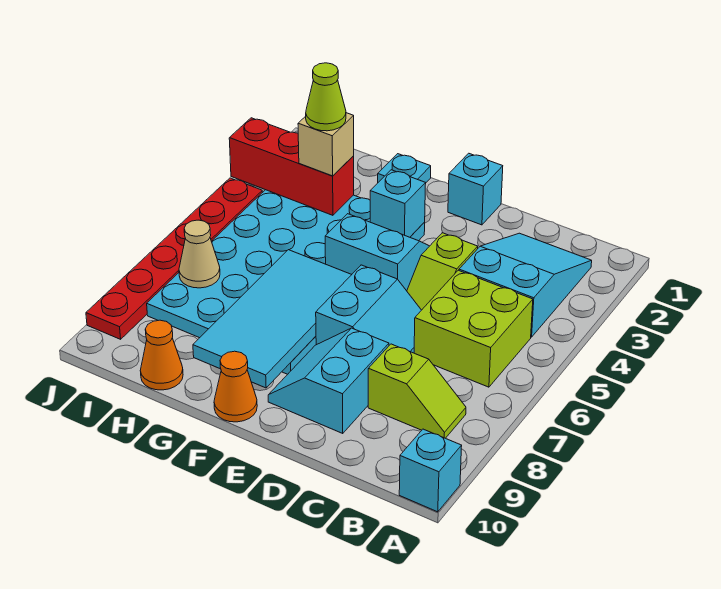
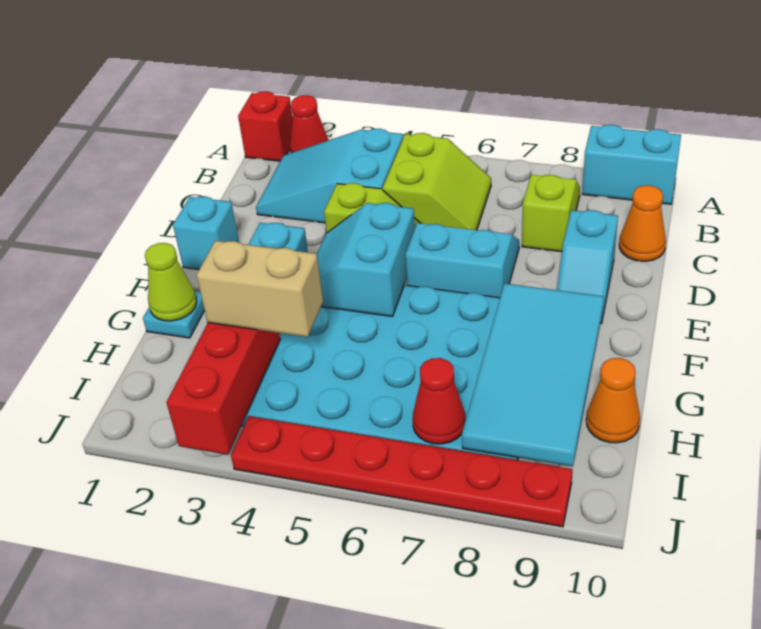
none -> red 1x1 brick [238,91,293,161]
none -> red 1x1 cone [289,95,328,153]
cyan 1x1 brick [399,429,462,512] -> cyan 1x2 brick [582,125,681,204]
lime 2x2 brick [414,270,533,387] -> lime 2x2 slope [383,133,491,230]
cyan 2x2 slope [268,328,389,433] -> cyan 1x2 slope [557,210,618,324]
cyan 2x4 tile [193,250,352,388] -> cyan 2x4 tile turned to [462,283,604,466]
orange 1x1 cone [214,351,257,422] -> orange 1x1 cone moved to [619,185,666,261]
tan 1x1 brick [298,113,354,176] -> tan 1x2 brick [197,241,323,337]
lime 1x1 cone [306,63,346,131] -> lime 1x1 cone moved to [145,243,197,321]
tan 1x1 cone [179,220,220,288] -> red 1x1 cone [412,358,466,444]

